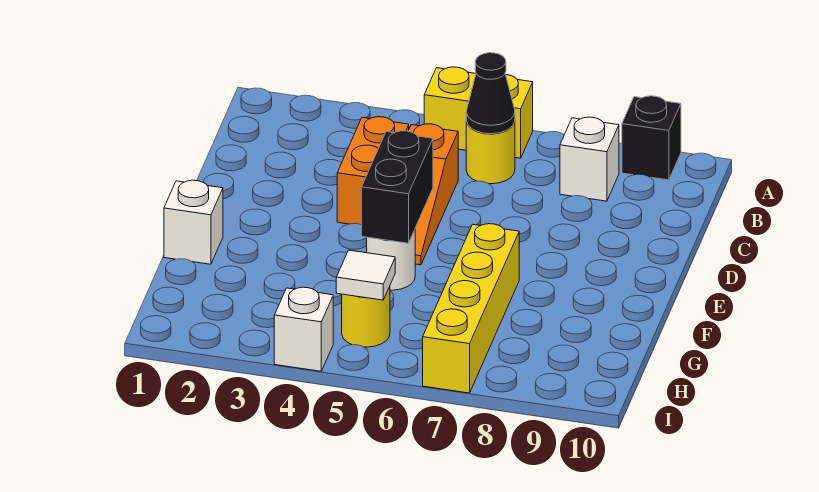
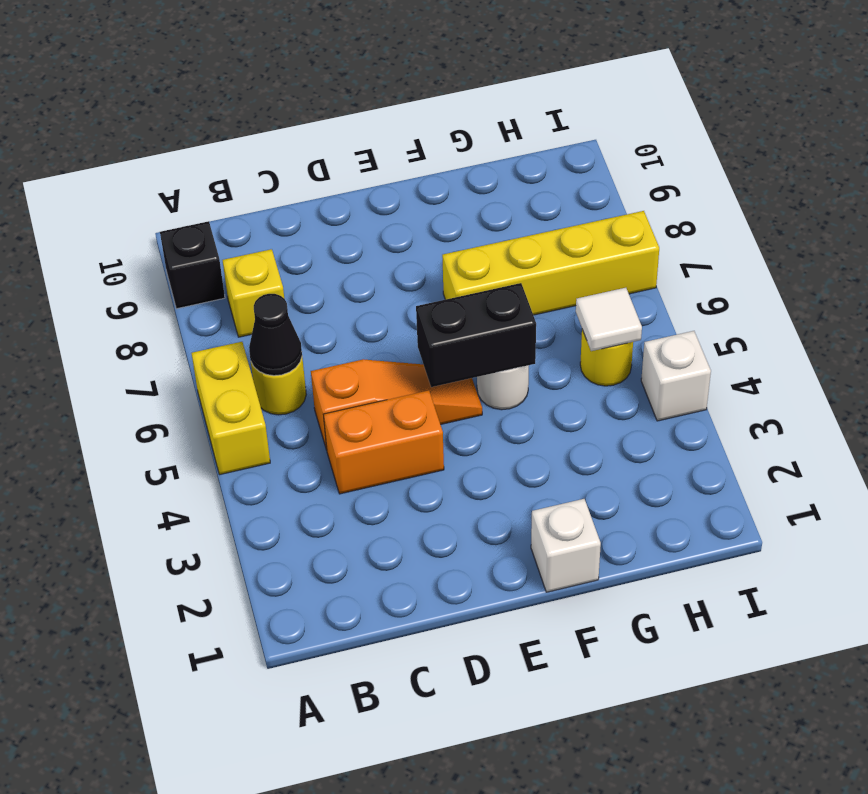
white 1x1 brick [560,117,619,201] -> yellow 1x1 brick [223,249,284,337]

